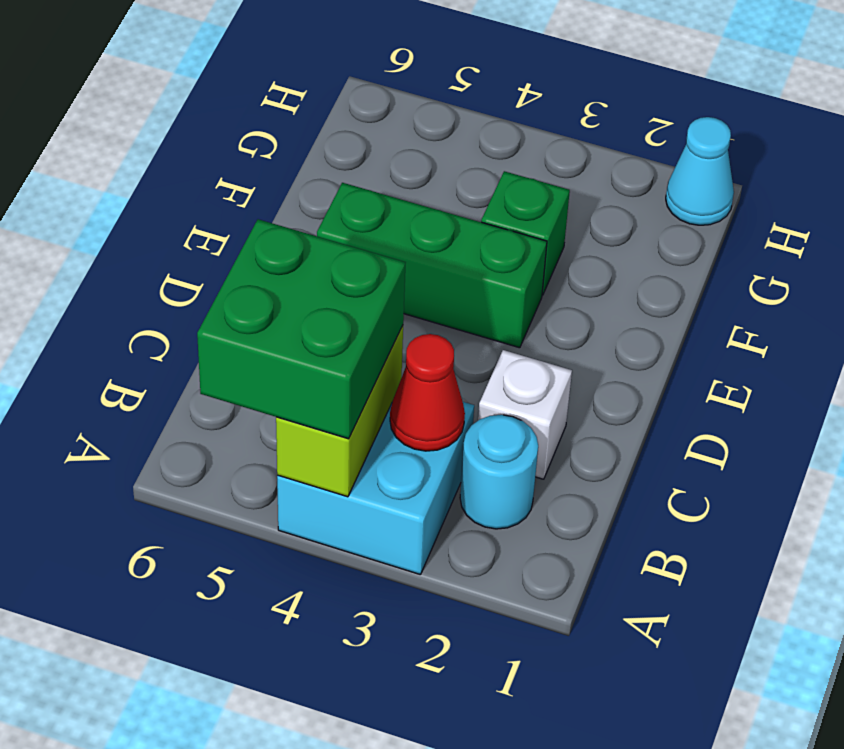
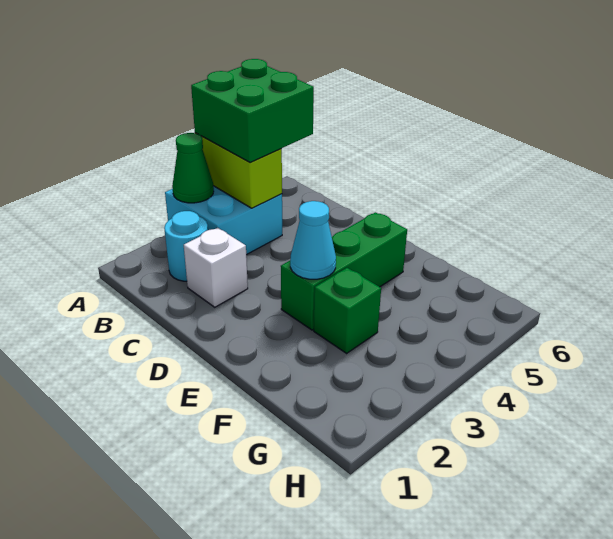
none -> green 1x1 cone [172,133,214,203]
red 1x1 cone [390,334,465,451] -> none
cyan 1x1 cone [666,117,734,225] -> cyan 1x1 cone moved to [290,201,336,279]

